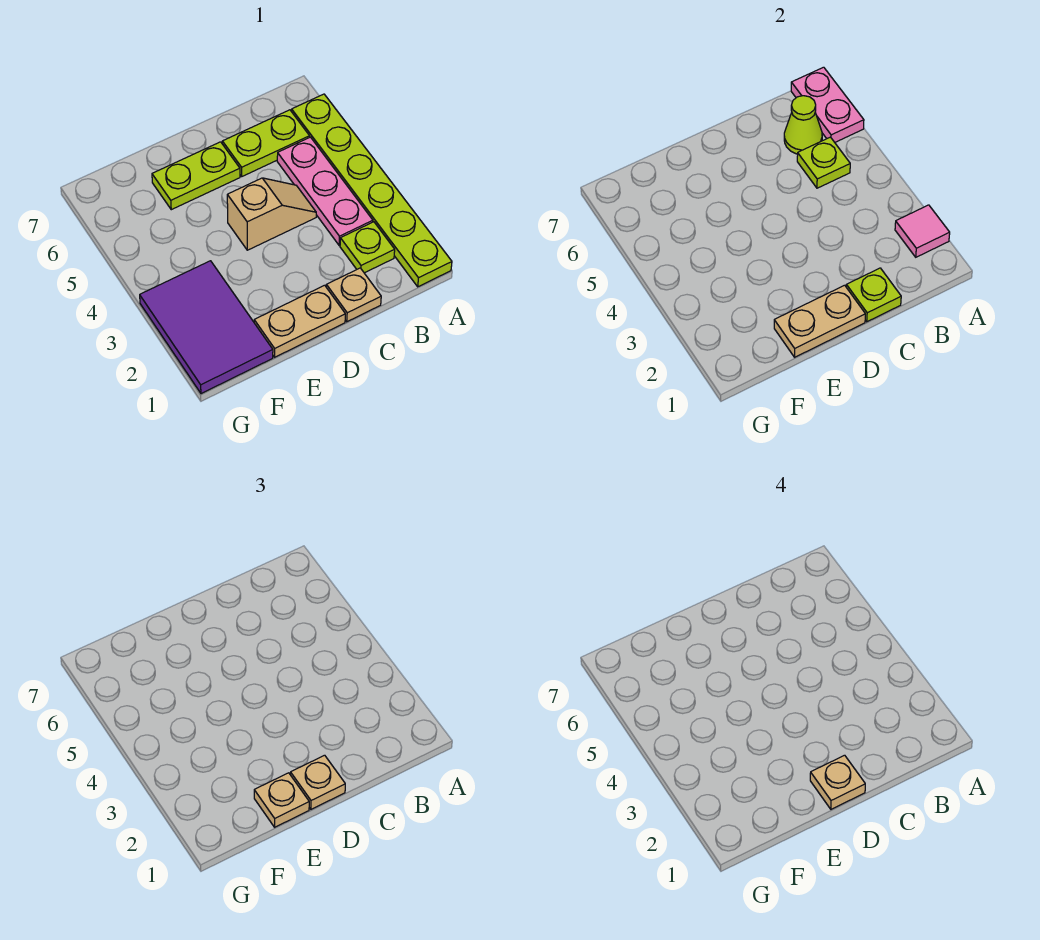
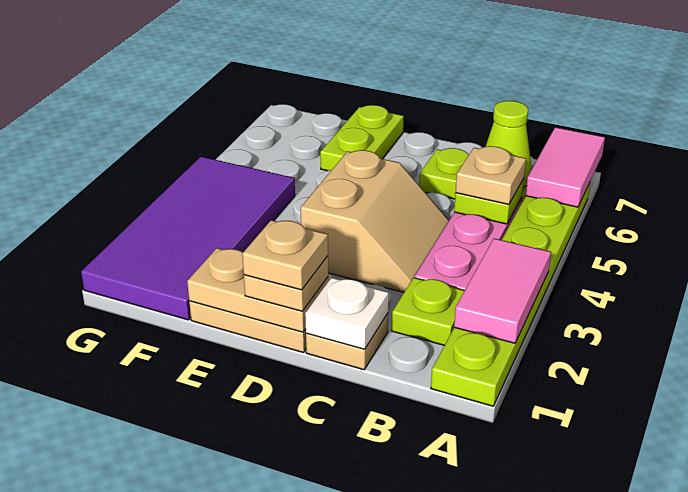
pink 1x1 tile [895,205,950,257] -> pink 1x2 tile [454,238,551,343]
pink 1x2 plate [791,67,864,142] -> pink 1x2 tile [525,127,605,207]
lime 1x1 plate [846,268,901,322] -> white 1x1 plate [305,277,389,349]
tan 1x2 slope [227,178,316,250] -> tan 2x2 slope [301,150,449,292]
lime 1x2 plate [152,142,240,210] -> lime 1x2 plate turned to [320,105,404,171]
tan 1x1 plate [254,773,309,827] -> tan 1x1 plate moved to [456,146,526,204]
purple 2x3 tile [140,261,273,394] -> purple 2x4 tile [81,157,295,320]

